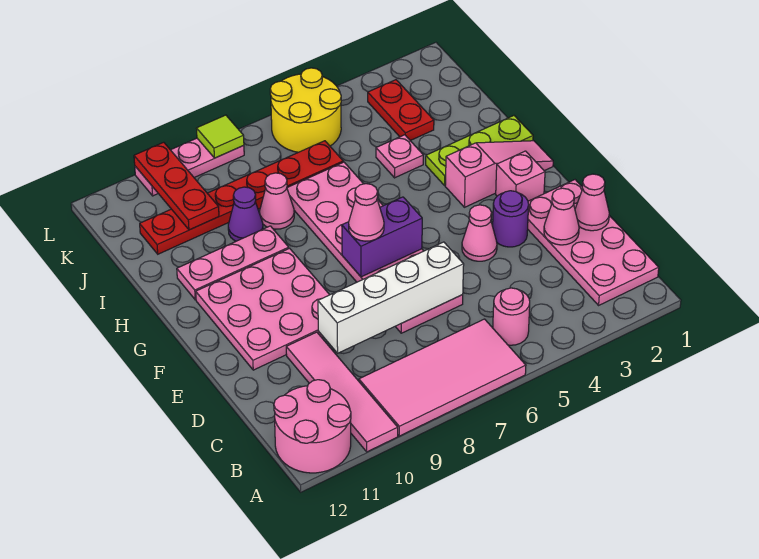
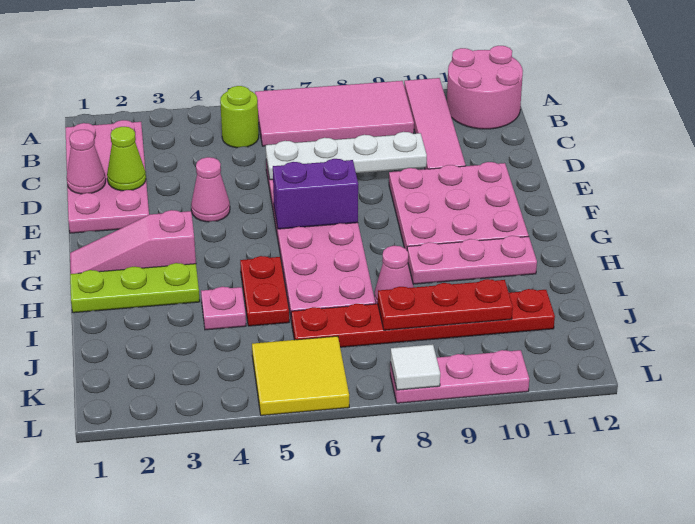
pink 1x1 round brick [493,288,530,345] -> lime 1x1 round brick [220,86,259,148]
pink 1x1 cone [544,188,579,245] -> lime 1x1 cone [107,127,146,191]
white 1x4 brick [318,242,464,353] -> white 1x4 plate [266,132,427,180]
purple 1x1 round brick [493,191,529,247] -> none
pink 1x1 brick [496,151,545,201] -> none
pink 1x1 cone [349,184,384,241] -> none
purple 1x1 cone [228,187,263,241] -> none
red 1x2 plate [368,80,434,141] -> red 1x2 plate moved to [240,256,289,326]
red 1x3 plate [134,142,219,230] -> red 1x3 plate turned to [378,279,513,330]
yellow 2x2 round brick [270,68,341,152] -> yellow 2x2 tile [252,336,349,416]
lime 1x1 tile [196,115,244,158] -> white 1x1 tile [390,344,440,390]

